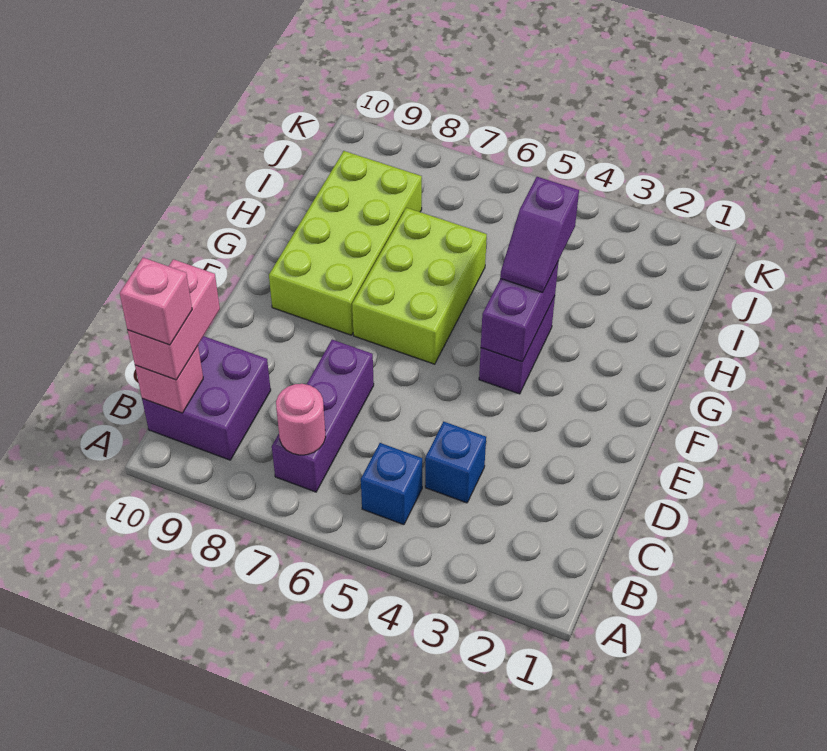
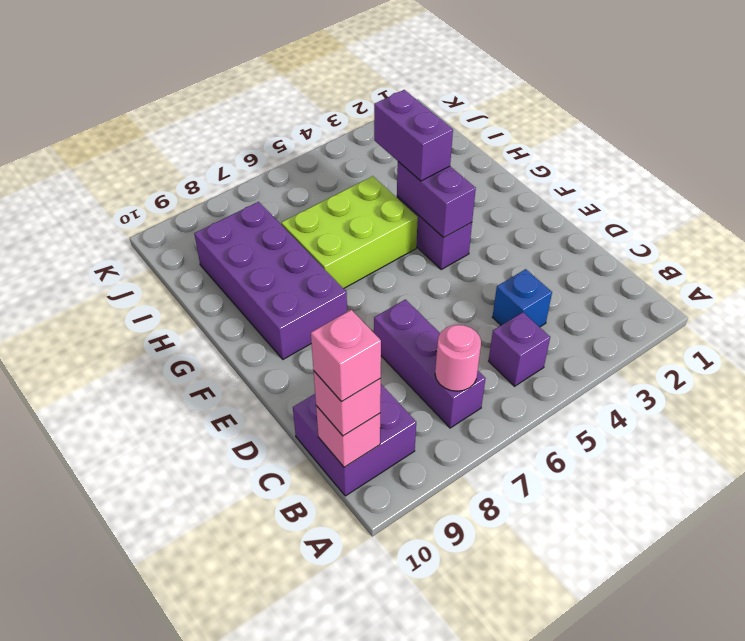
blue 1x1 brick [361,443,422,525] -> purple 1x1 brick [489,312,550,386]
pink 1x2 brick [127,259,220,380] -> pink 1x1 brick [314,371,381,436]
lime 2x3 brick [352,208,487,364] -> lime 2x3 brick turned to [281,176,418,289]
lime 2x4 brick [269,151,422,335] -> purple 2x4 brick [194,202,347,359]
purple 1x2 slope [500,177,579,293] -> purple 1x2 brick [374,90,453,181]

